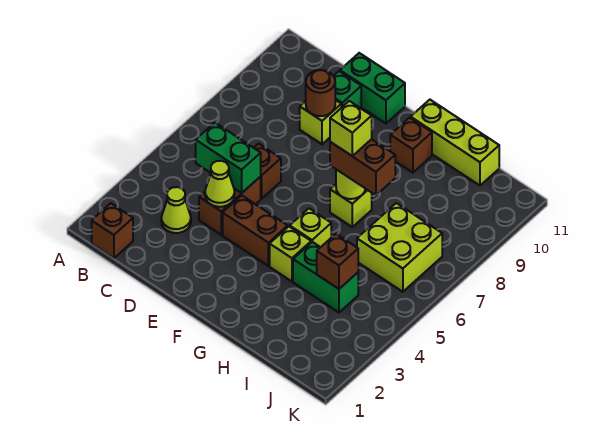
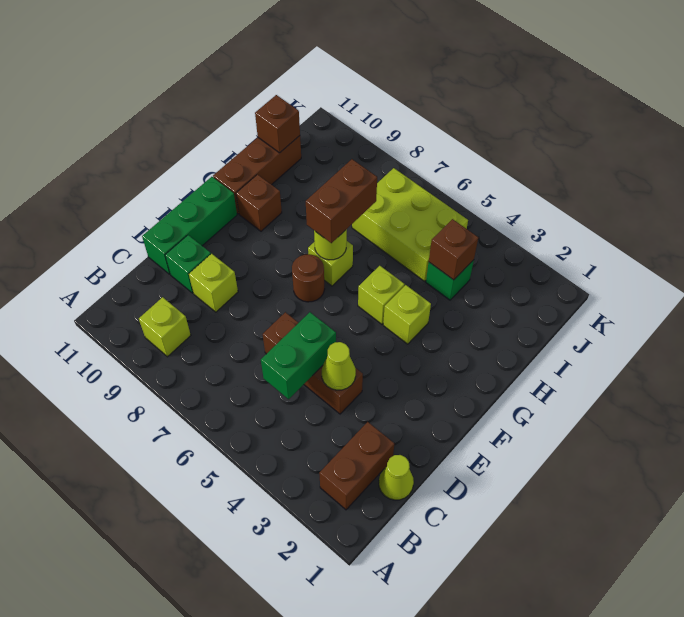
brown 1x1 brick [92,203,133,258] -> brown 1x1 brick moved to [255,95,300,153]
lime 1x1 cone [161,187,191,233] -> lime 1x1 cone moved to [379,455,414,500]
brown 1x1 round brick [306,70,335,116] -> brown 1x1 round brick moved to [292,254,325,302]
green 1x2 brick [340,53,405,123] -> green 1x3 brick [142,177,237,274]
brown 1x2 brick [223,195,288,266] -> brown 1x2 brick moved to [319,422,394,510]
lime 1x1 brick [330,101,372,156] -> lime 1x1 brick moved to [139,297,191,357]
lime 1x3 brick [411,100,499,185] -> brown 1x3 brick [213,136,301,214]
green 1x2 brick [293,242,358,312] -> green 1x1 brick [426,260,474,300]
lime 2x2 brick [357,203,442,292] -> lime 2x3 brick [352,168,468,281]

